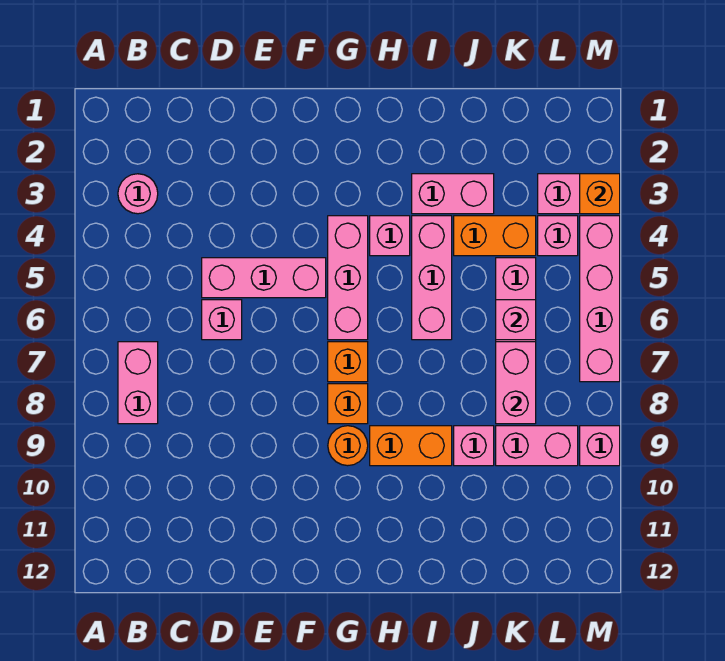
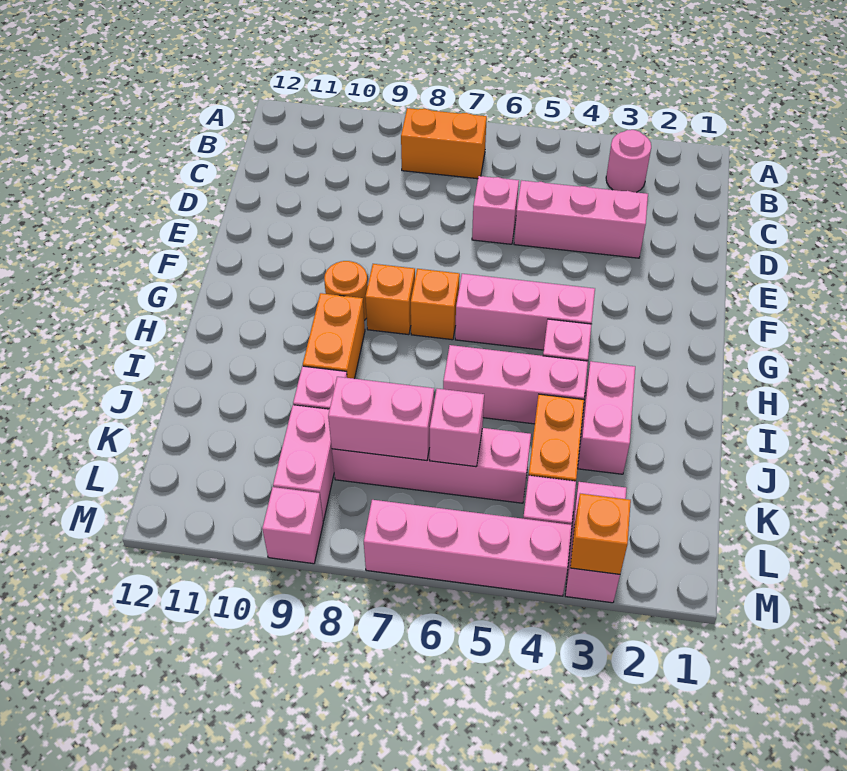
pink 1x2 brick [118,342,158,424] -> orange 1x2 brick [401,108,487,179]
pink 1x3 brick [202,258,326,298] -> pink 1x3 brick turned to [514,180,648,258]

